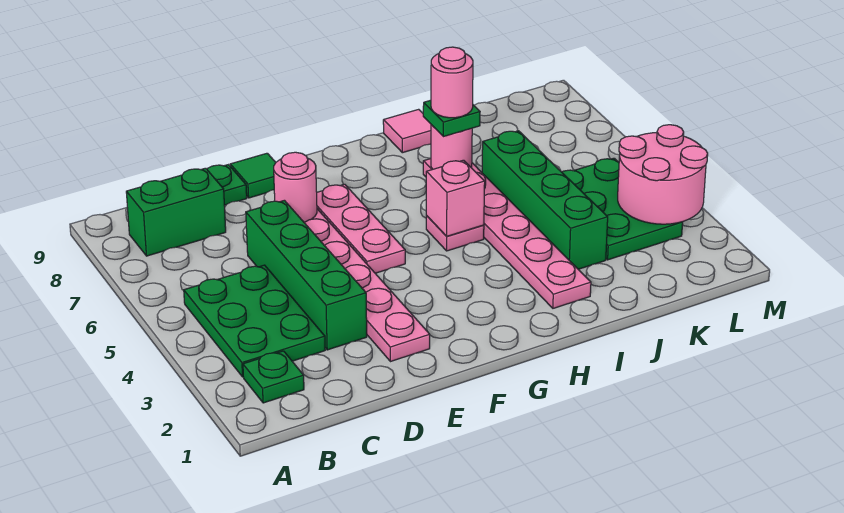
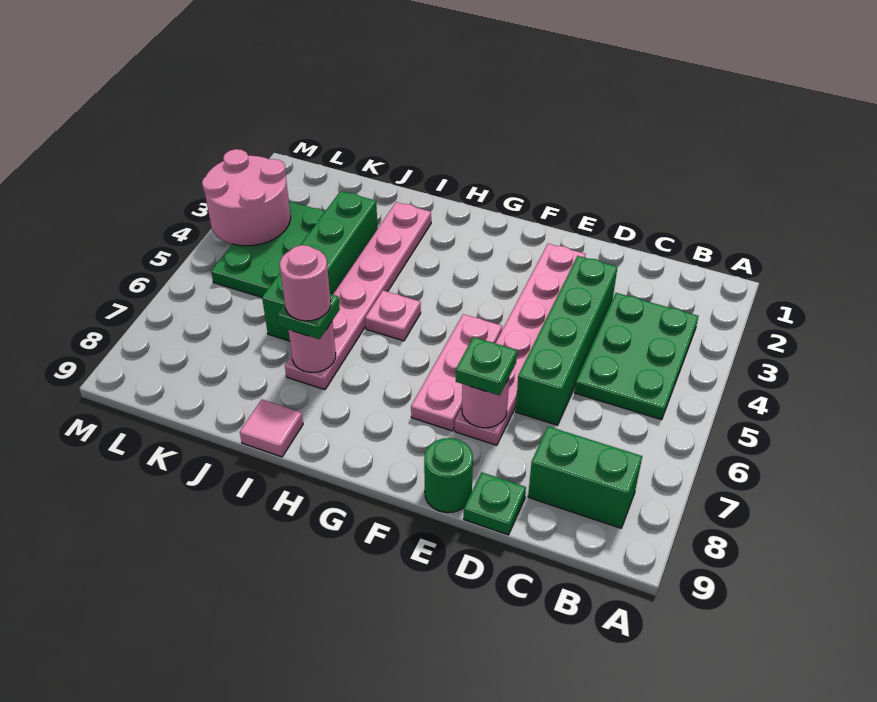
green 1x1 plate [243,351,304,403] -> green 1x1 plate moved to [456,337,517,396]
green 1x1 tile [230,153,276,198] -> green 1x1 round brick [424,438,473,513]
pink 1x1 brick [426,160,485,236] -> none

